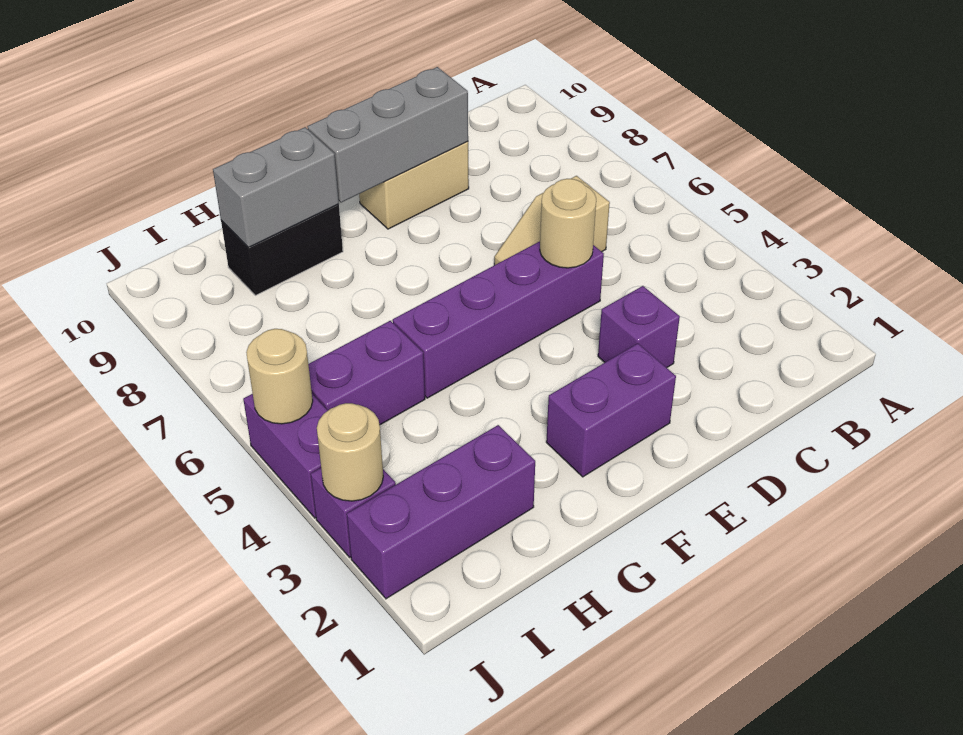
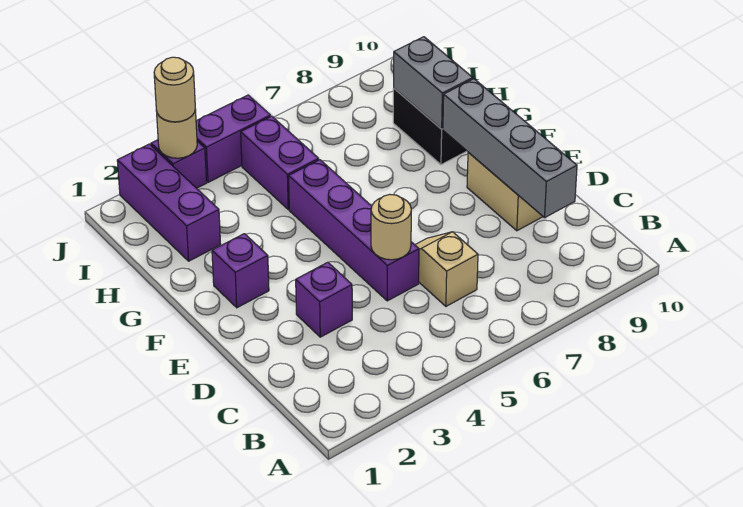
grey 1x3 brick [307,67,468,203] -> grey 1x4 brick [443,79,577,218]
purple 1x2 brick [546,344,676,477] -> purple 1x1 brick [212,234,269,308]
tan 1x1 round brick [246,329,313,424] -> tan 1x1 round brick moved to [154,57,195,122]

